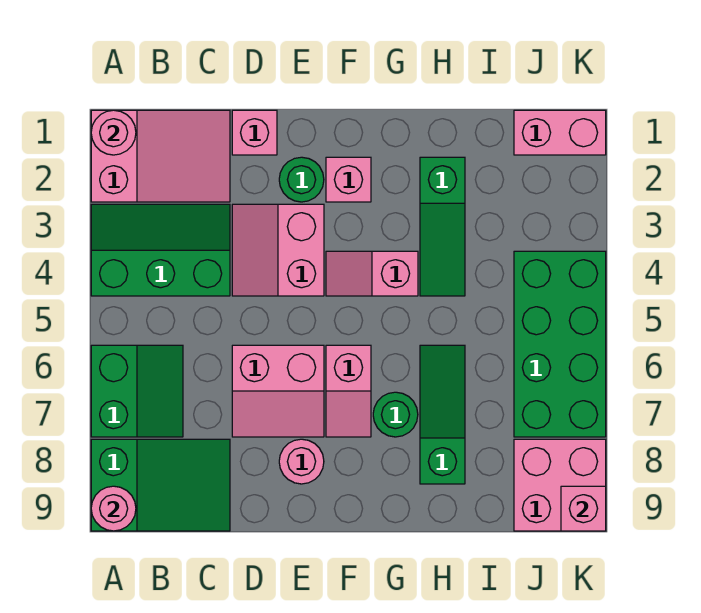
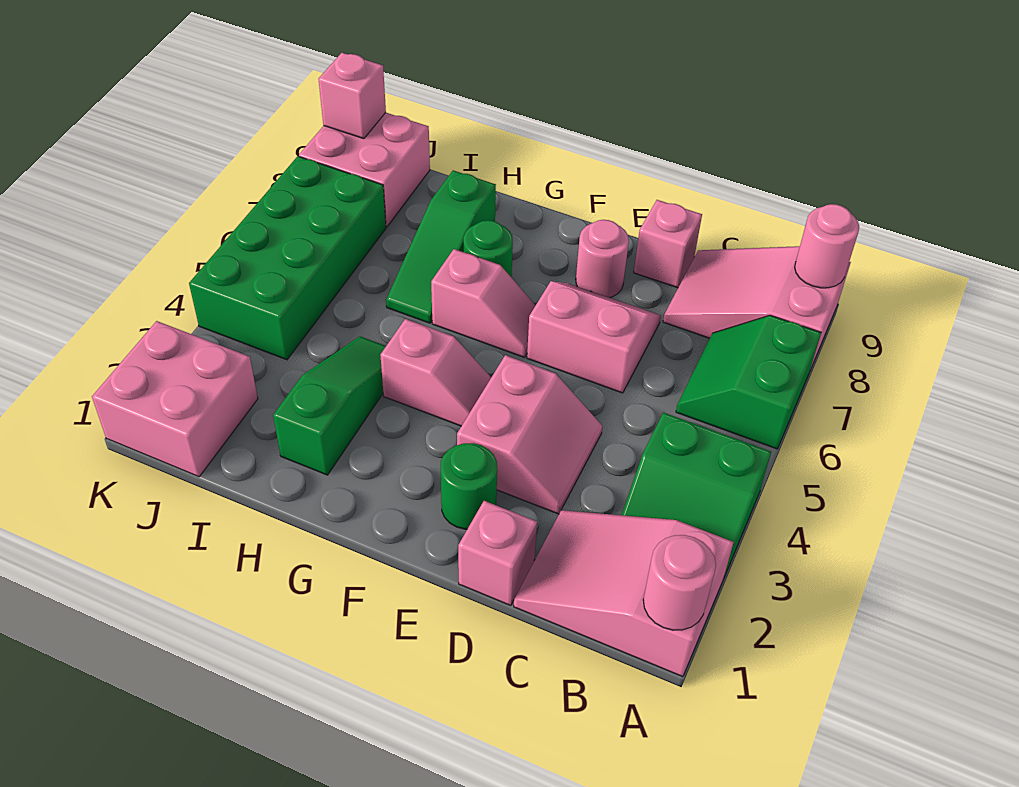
green 2x3 slope [91,204,230,296] -> green 2x2 slope [622,412,771,576]
green 2x3 slope [91,439,230,531] -> pink 2x3 slope [663,246,851,370]
pink 1x1 brick [326,157,371,202] -> pink 1x1 brick moved to [634,200,702,288]
pink 1x2 slope [326,345,371,437] -> pink 1x2 slope turned to [431,249,536,357]
pink 1x2 brick [514,110,606,155] -> pink 2x2 brick [92,321,258,477]

